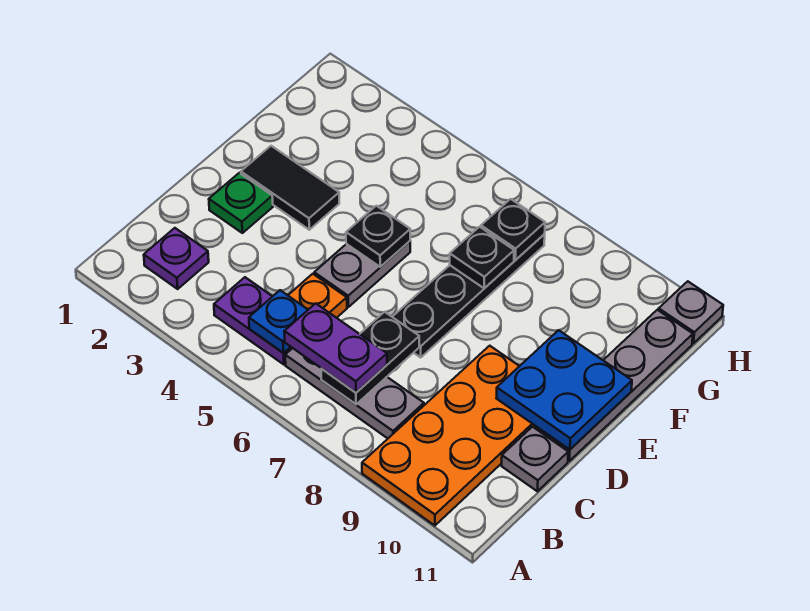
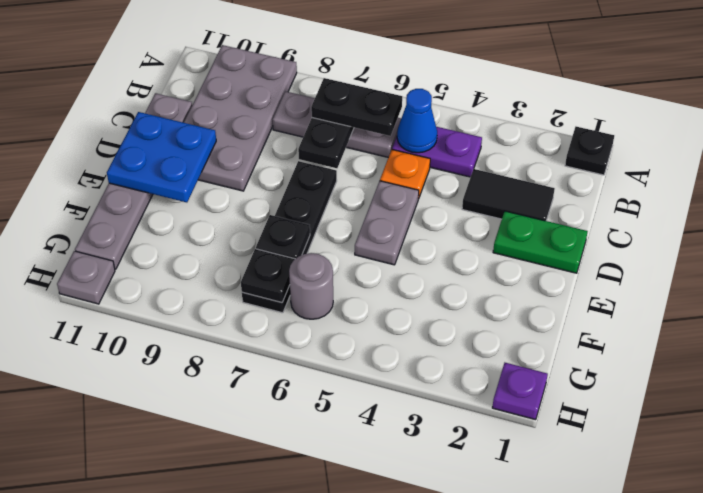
orange 2x4 plate [362,346,534,526] -> grey 2x4 plate [184,45,297,191]
purple 1x1 plate [144,228,209,289] -> purple 1x1 plate moved to [492,363,548,420]
blue 1x1 plate [249,290,308,353] -> blue 1x1 cone [397,89,437,153]
purple 1x2 plate [284,303,387,392] -> black 1x2 plate [311,78,402,136]
green 1x1 plate [209,173,273,233] -> green 1x2 plate [493,211,588,273]
black 1x2 tile [241,146,339,230] -> black 1x2 tile moved to [462,169,555,221]
black 1x1 plate [346,206,410,267] -> black 1x1 plate moved to [565,127,614,175]
none -> grey 1x1 round brick [289,253,333,319]

